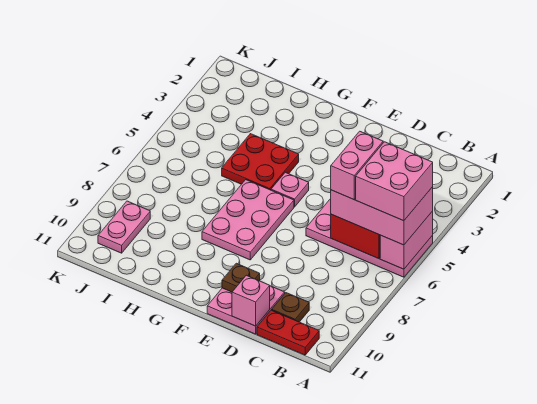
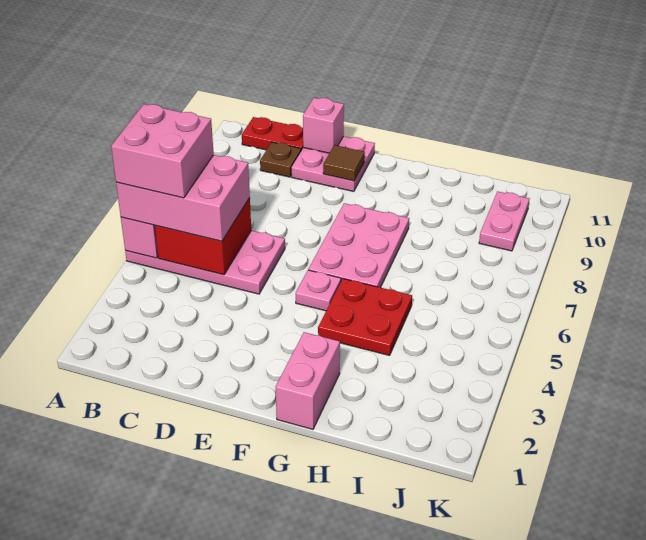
pink 1x2 brick [331,131,383,200] -> pink 1x2 brick moved to [276,332,340,429]
brown 1x1 plate [222,263,260,292] -> brown 1x1 tile [323,145,365,181]

